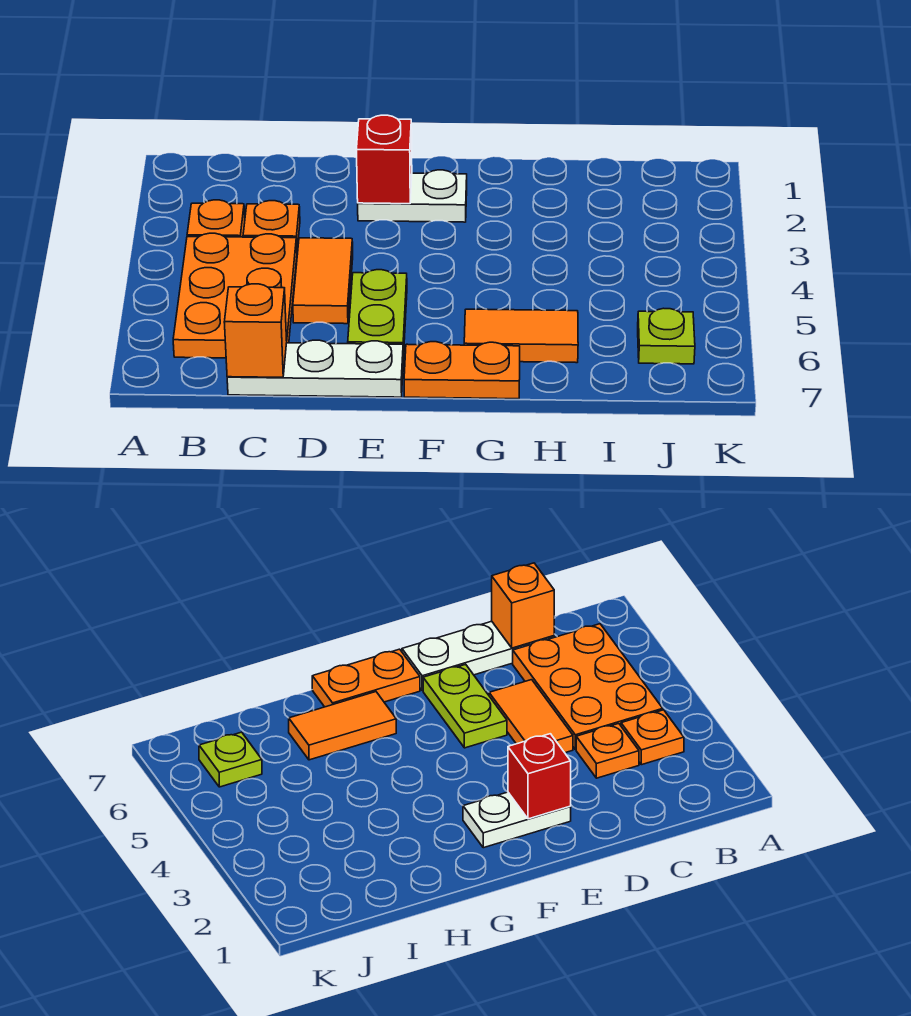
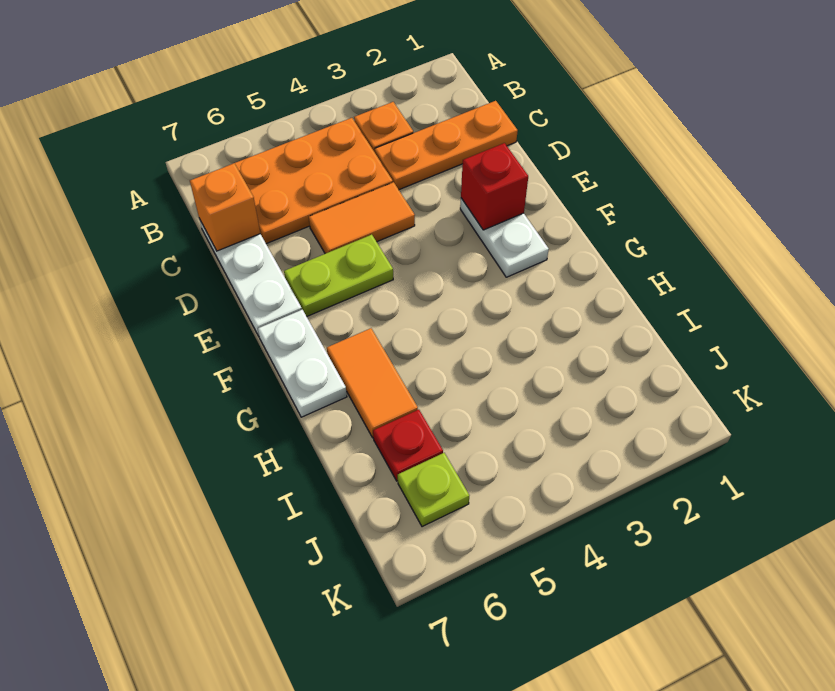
orange 1x1 plate [243,201,300,249] -> orange 1x3 plate [375,101,518,190]
orange 1x2 plate [404,342,520,399] -> white 1x2 plate [258,310,347,417]
none -> red 1x1 plate [373,410,443,481]

